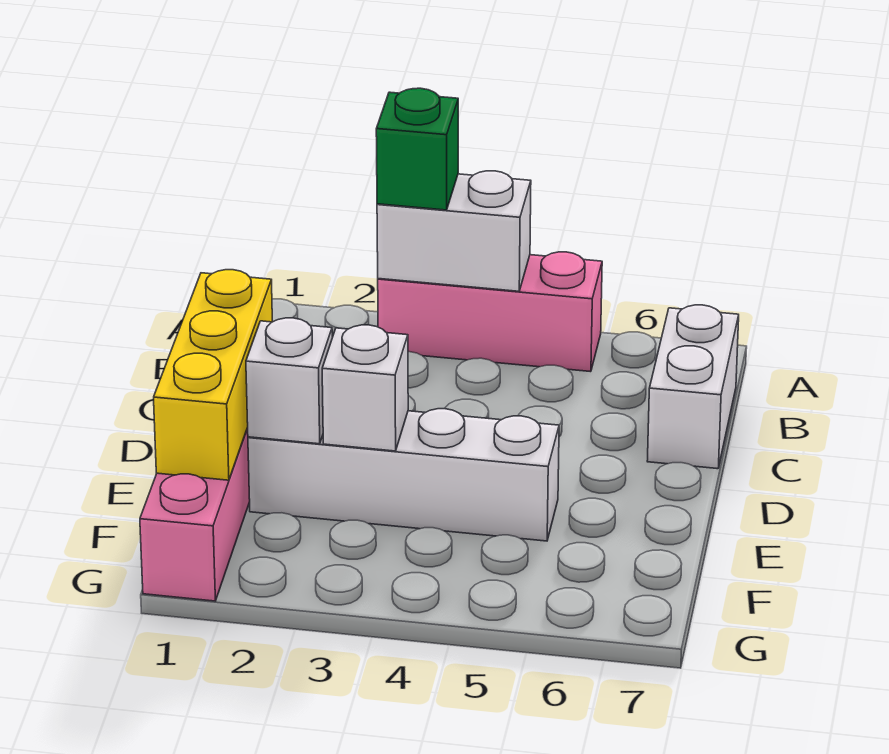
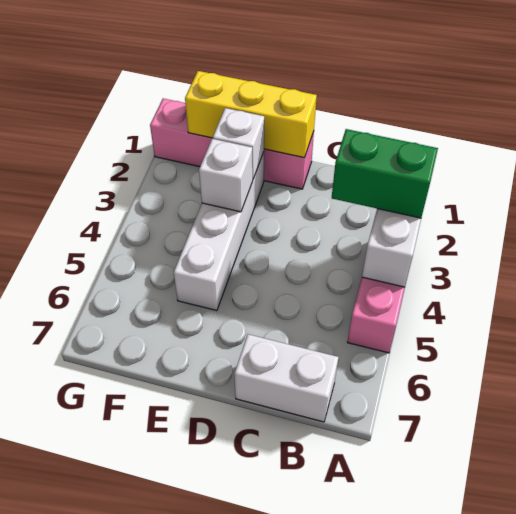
green 1x1 brick [376,88,458,210] -> green 1x2 brick [332,129,438,218]

